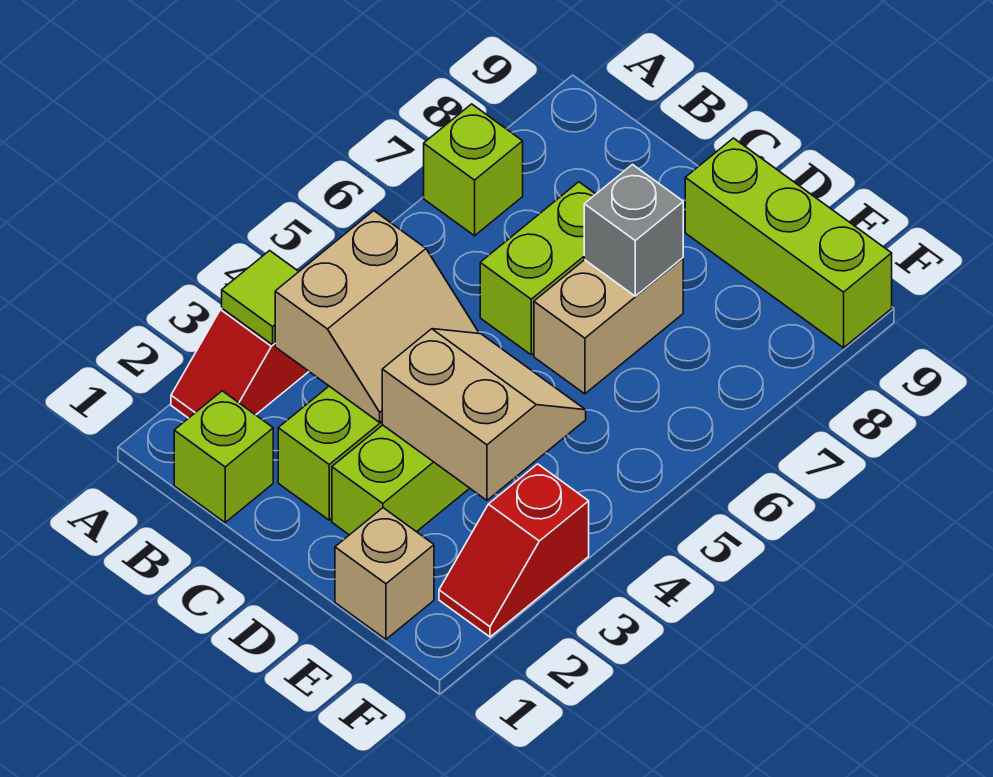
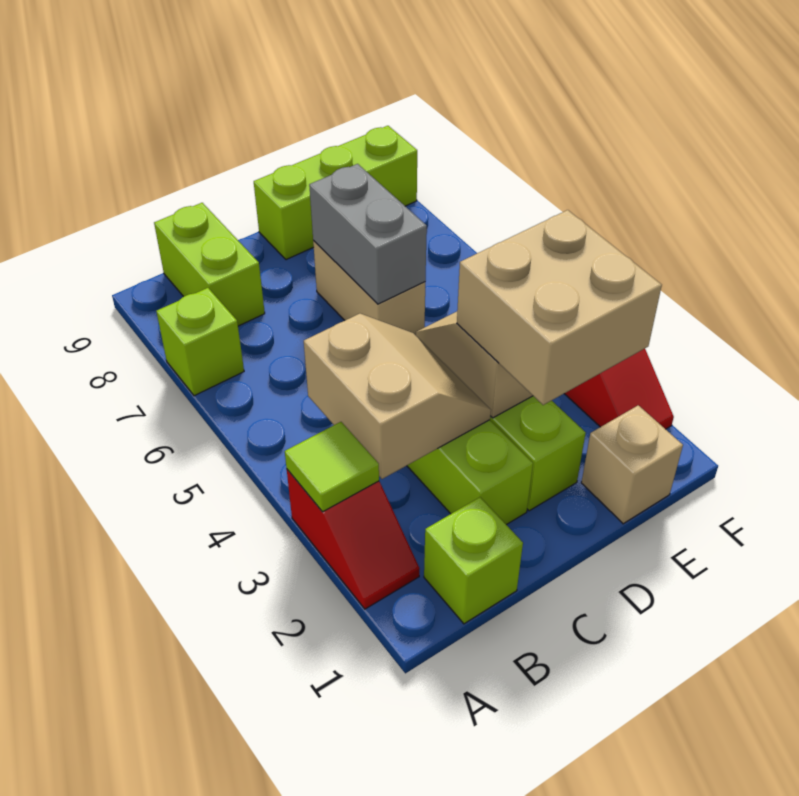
lime 1x2 brick [480,182,596,355] -> lime 1x2 brick moved to [154,203,265,326]
none -> tan 2x2 brick [457,210,662,405]
grey 1x1 brick [584,165,683,296] -> grey 1x2 brick [309,164,427,304]

